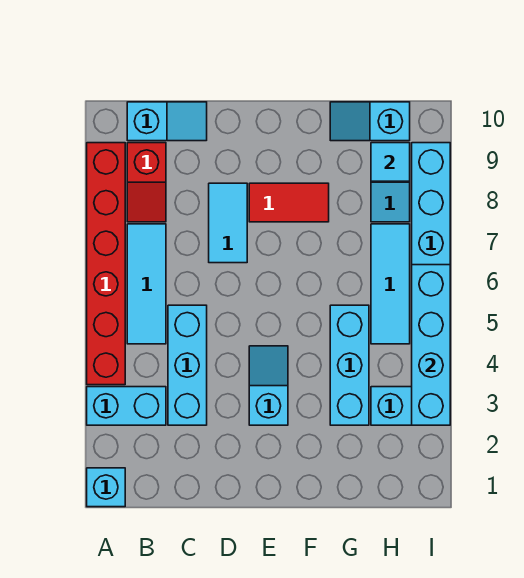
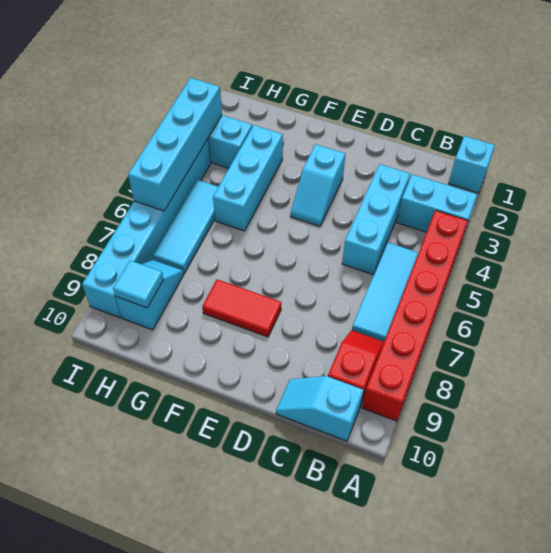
cyan 1x2 tile [209,183,247,263] -> none
cyan 1x2 slope [330,102,410,141] -> none

